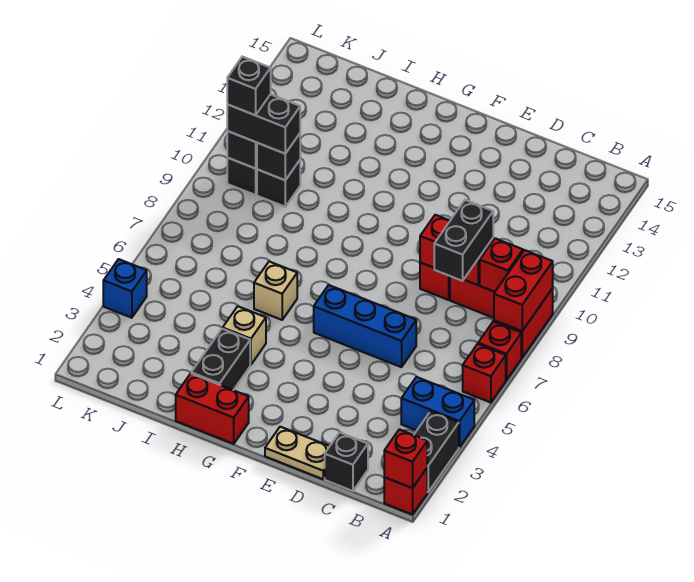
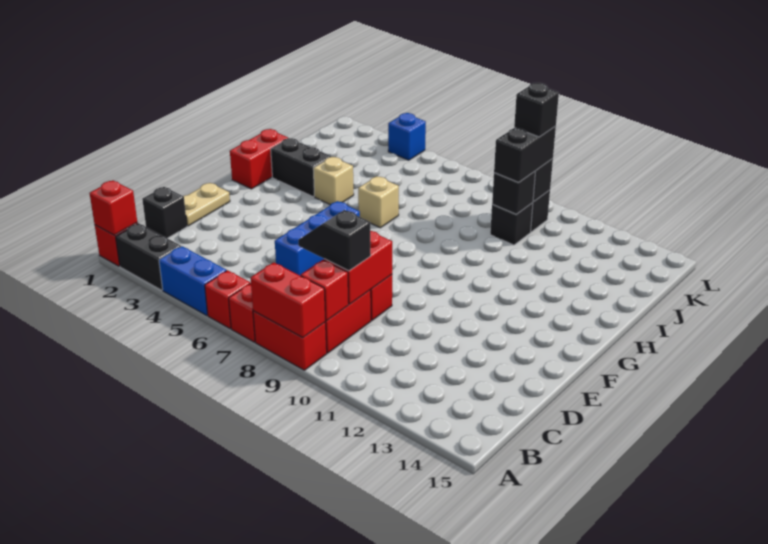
blue 1x2 brick [401,377,474,447] -> blue 1x2 brick turned to [159,246,227,315]
black 1x2 brick [434,200,493,281] -> black 1x2 slope [298,210,371,271]

